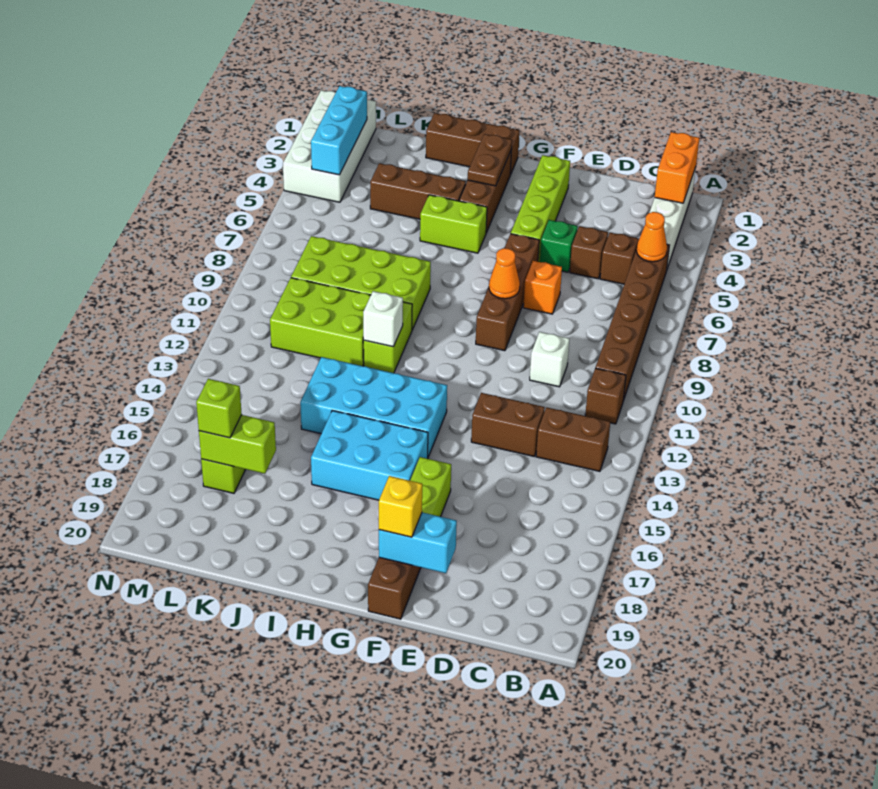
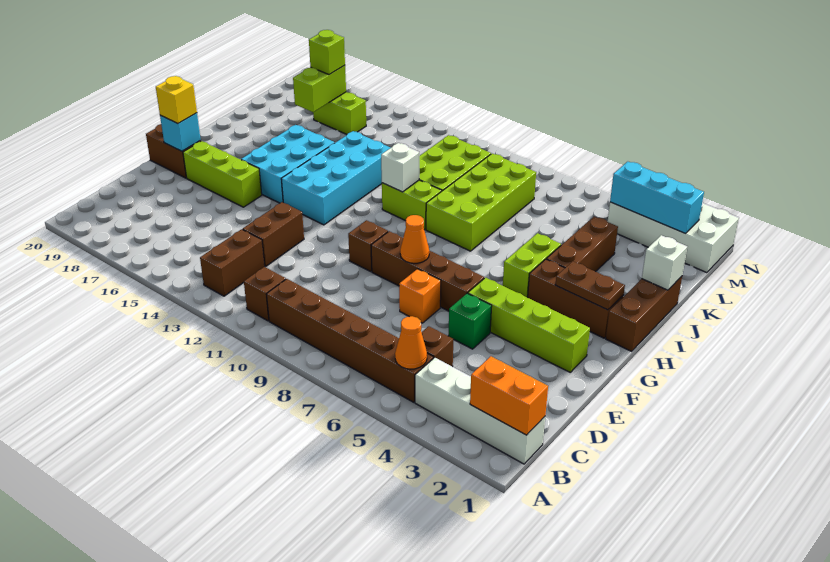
brown 1x1 brick [570,226,608,279] -> brown 1x1 brick moved to [348,220,388,272]
white 1x1 brick [530,332,569,387] -> white 1x1 brick moved to [642,235,687,290]
cyan 1x2 brick [379,512,457,573] -> cyan 1x1 brick [160,113,201,151]

